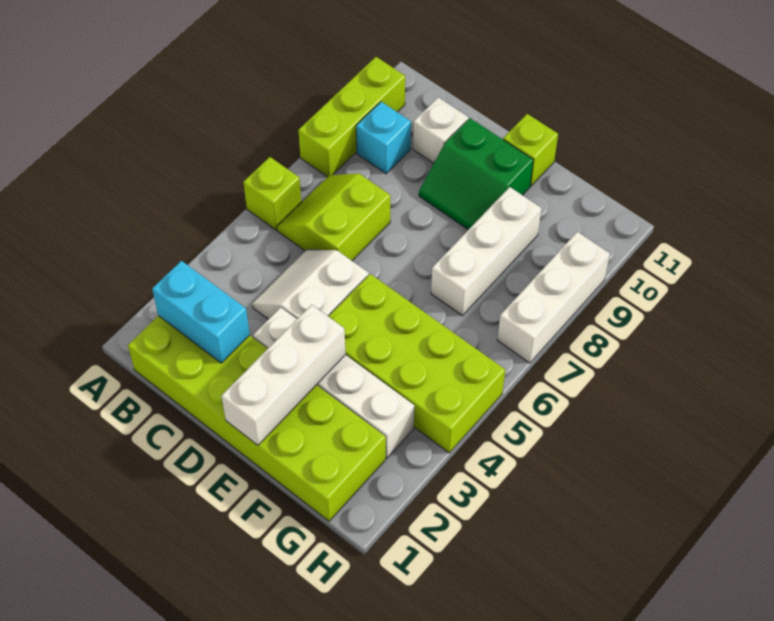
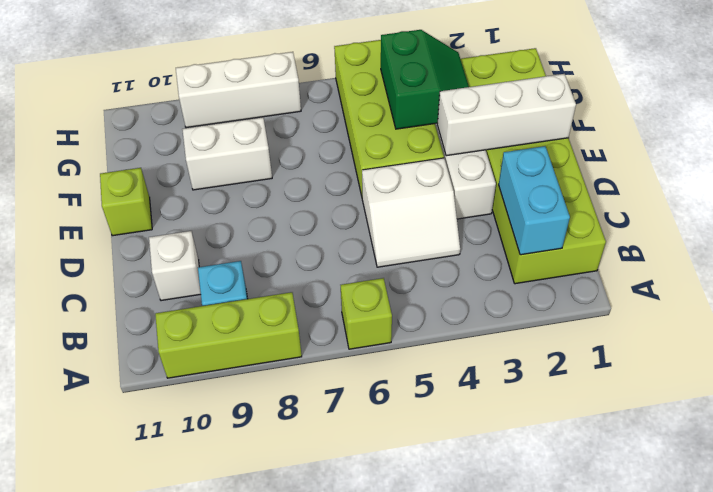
lime 2x2 slope [277,173,390,261] -> none
green 2x2 slope [419,118,533,230] -> green 2x2 slope moved to [381,30,469,129]
white 1x3 brick [431,187,542,316] -> white 1x2 brick [182,117,272,190]

